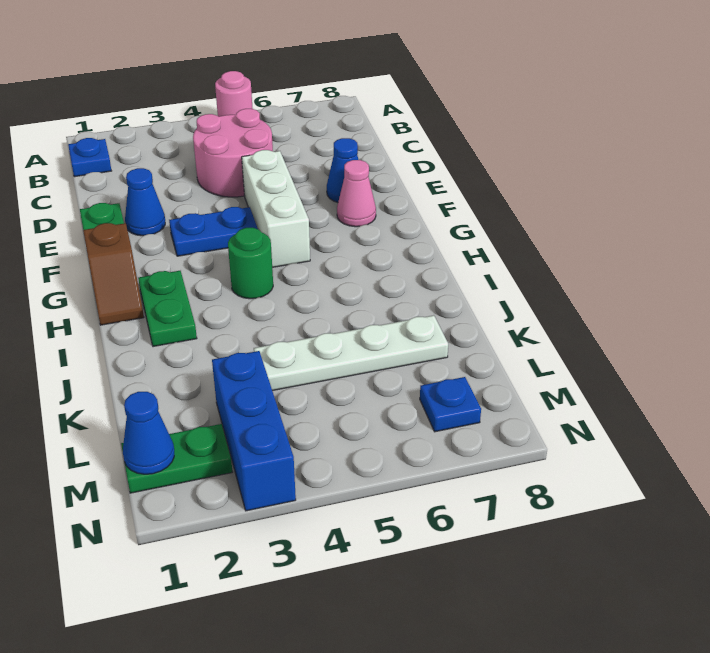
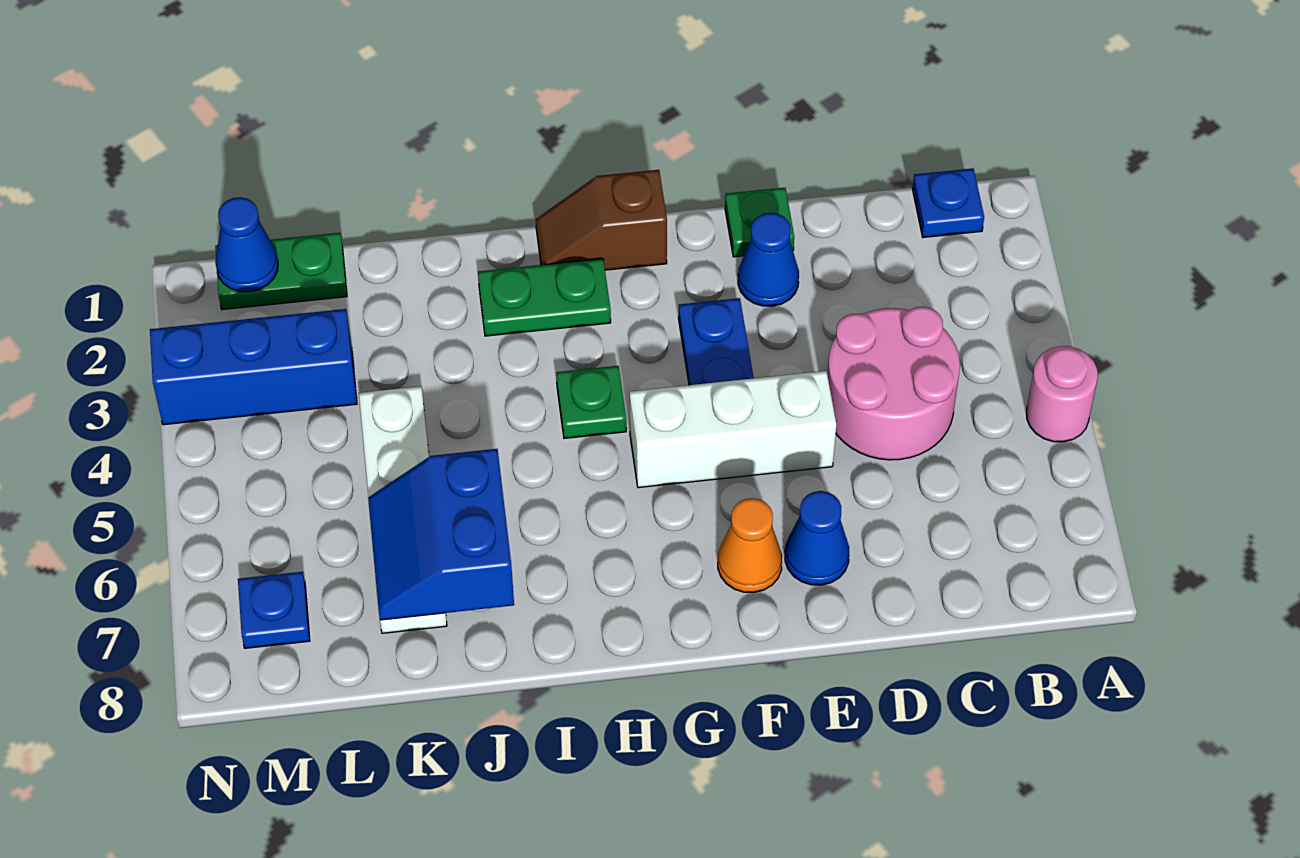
pink 1x1 cone [337,160,376,227] -> orange 1x1 cone [718,498,782,593]
green 1x1 round brick [228,228,273,299] -> green 1x1 plate [556,366,626,438]
none -> blue 2x2 slope [368,449,514,620]
green 1x2 plate [121,424,232,493] -> green 1x2 plate turned to [215,233,347,310]

